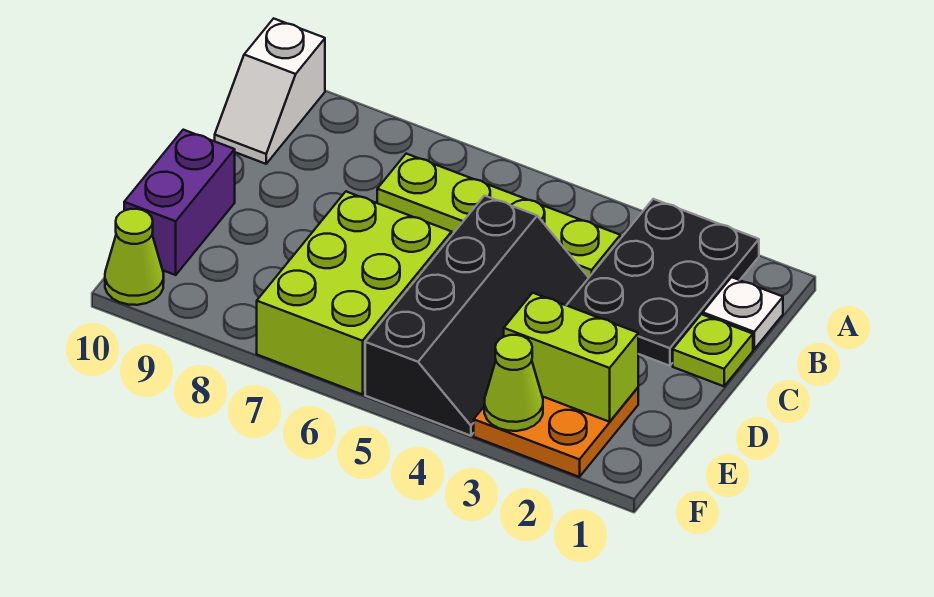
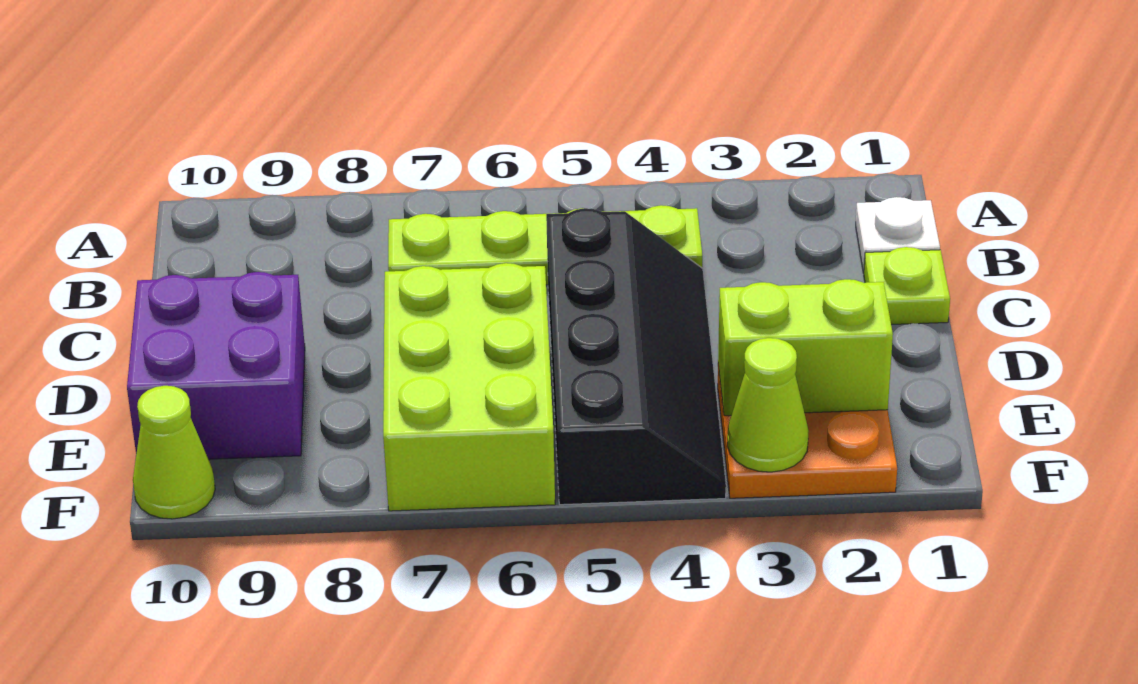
black 2x3 plate [567,199,759,366] -> none
white 1x2 slope [215,18,325,164] -> none
purple 1x2 brick [124,130,235,275] -> purple 2x2 brick [127,272,305,459]

